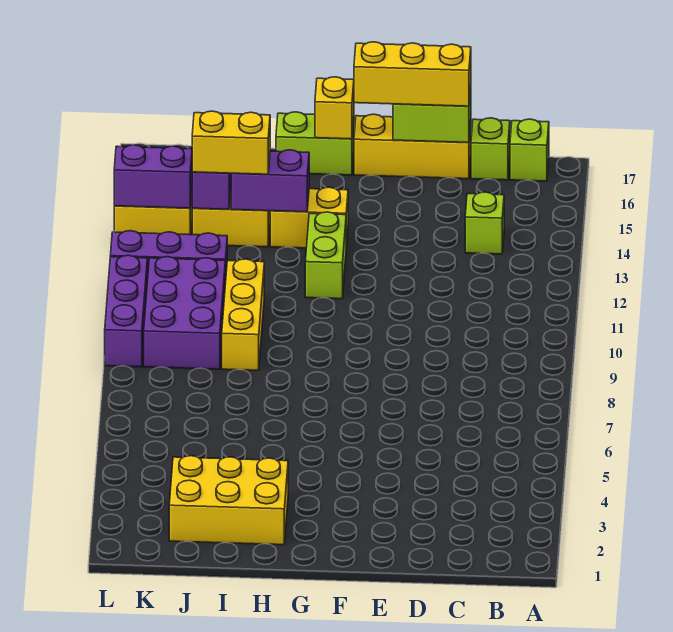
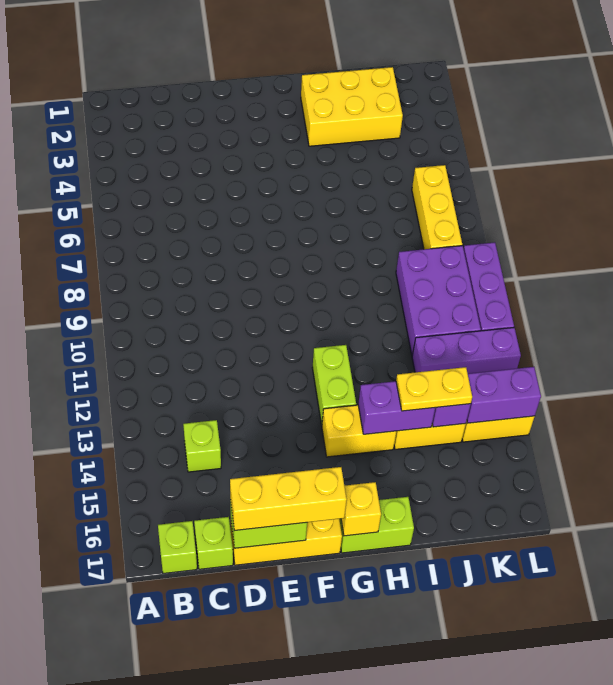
yellow 1x3 brick [222,259,264,370] -> yellow 1x3 brick moved to [412,165,462,249]
yellow 1x2 brick [192,111,270,174] -> yellow 1x2 plate [396,367,472,411]

